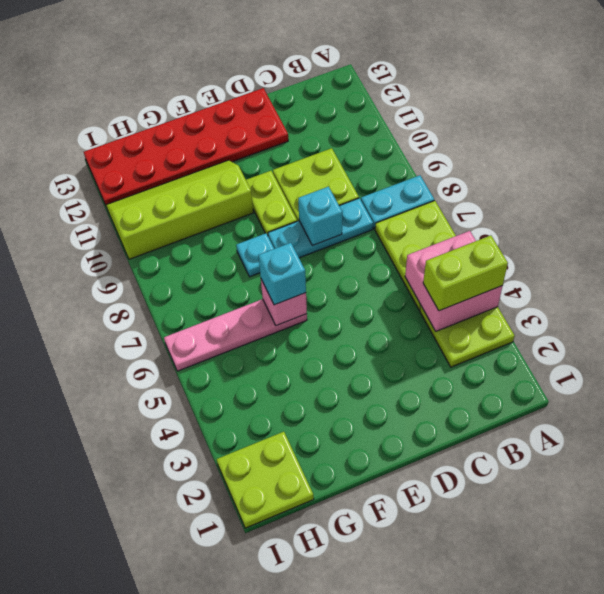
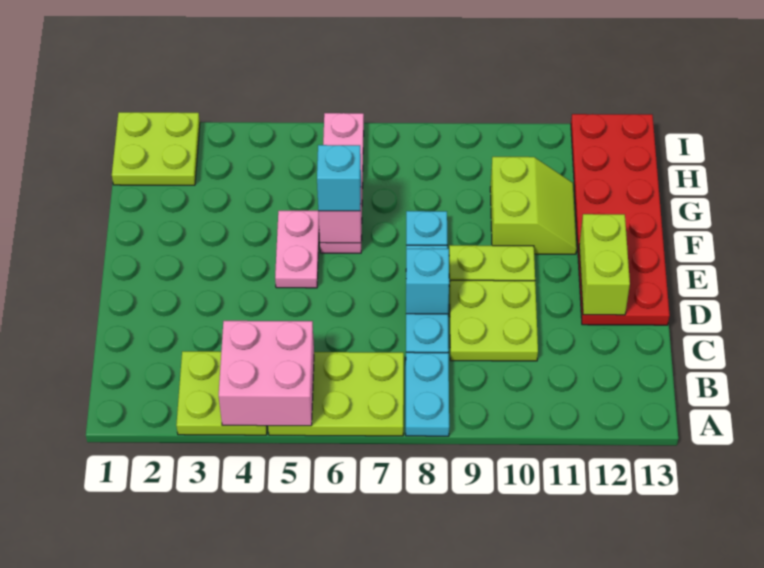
lime 1x2 brick [423,235,508,311] -> lime 1x2 brick moved to [579,214,630,315]
none -> pink 1x2 plate [275,211,319,288]
lime 2x4 slope [106,160,253,259] -> lime 2x2 slope [490,157,577,254]

